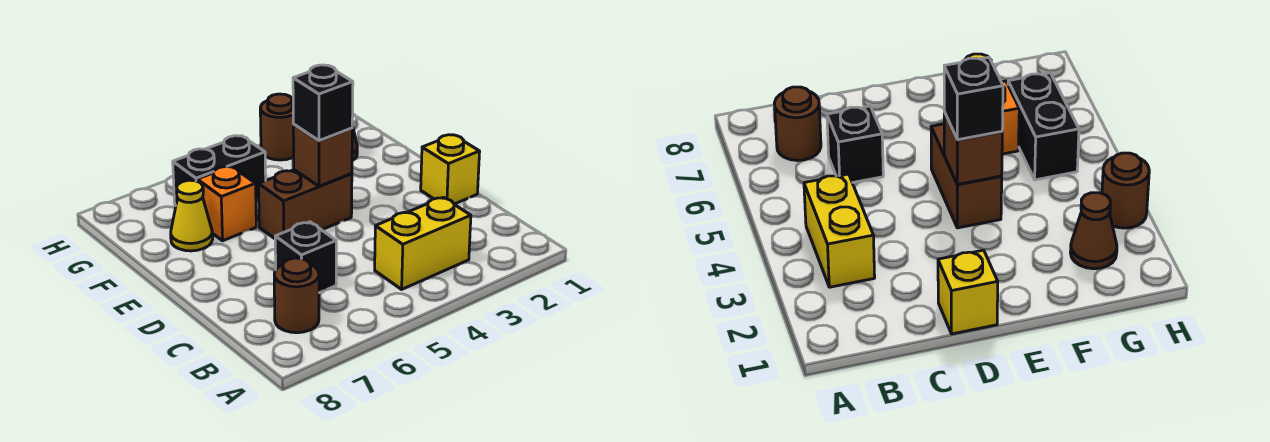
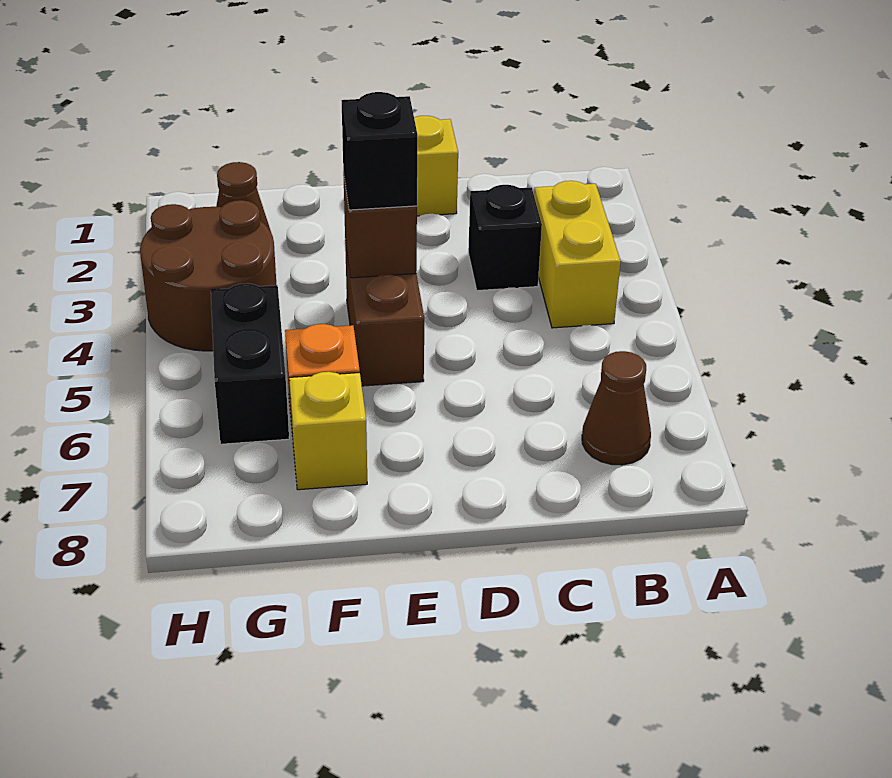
brown 1x1 round brick [274,258,319,333] -> brown 1x1 cone [582,351,651,465]
black 1x1 brick [275,222,336,293] -> black 1x1 brick moved to [468,185,542,291]
yellow 1x1 cone [171,180,213,251] -> yellow 1x1 brick [289,372,367,490]
brown 1x1 round brick [260,94,294,160] -> brown 2x2 round brick [140,200,276,351]

